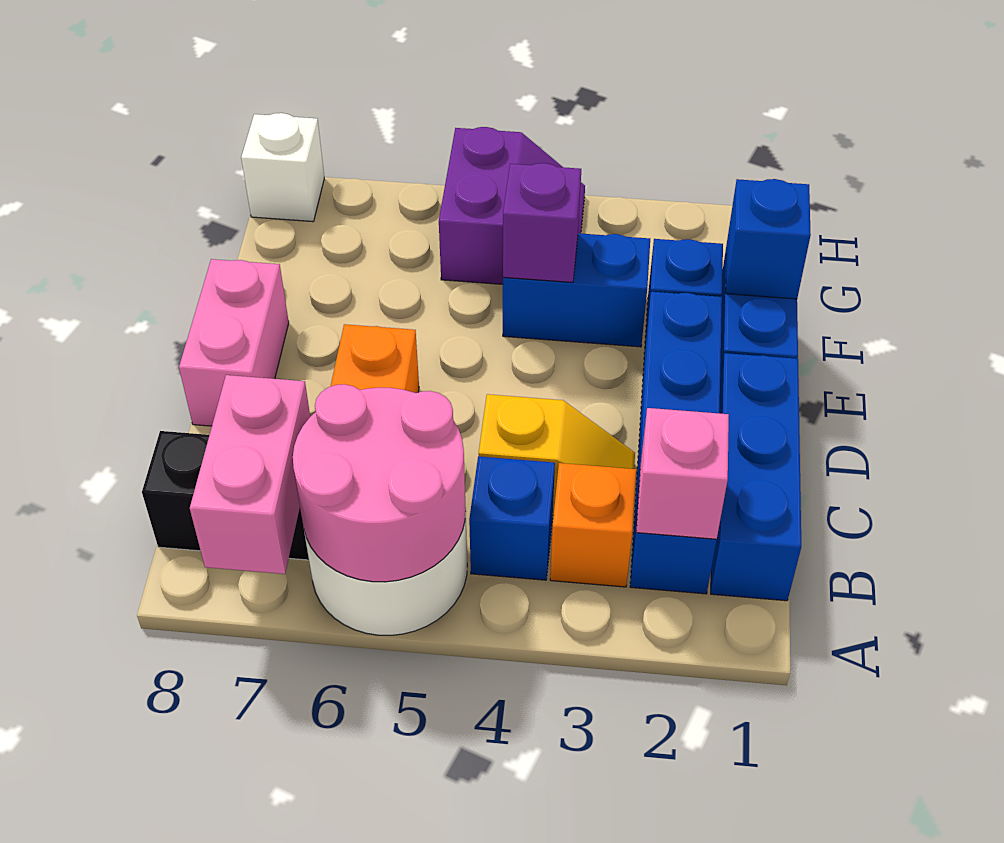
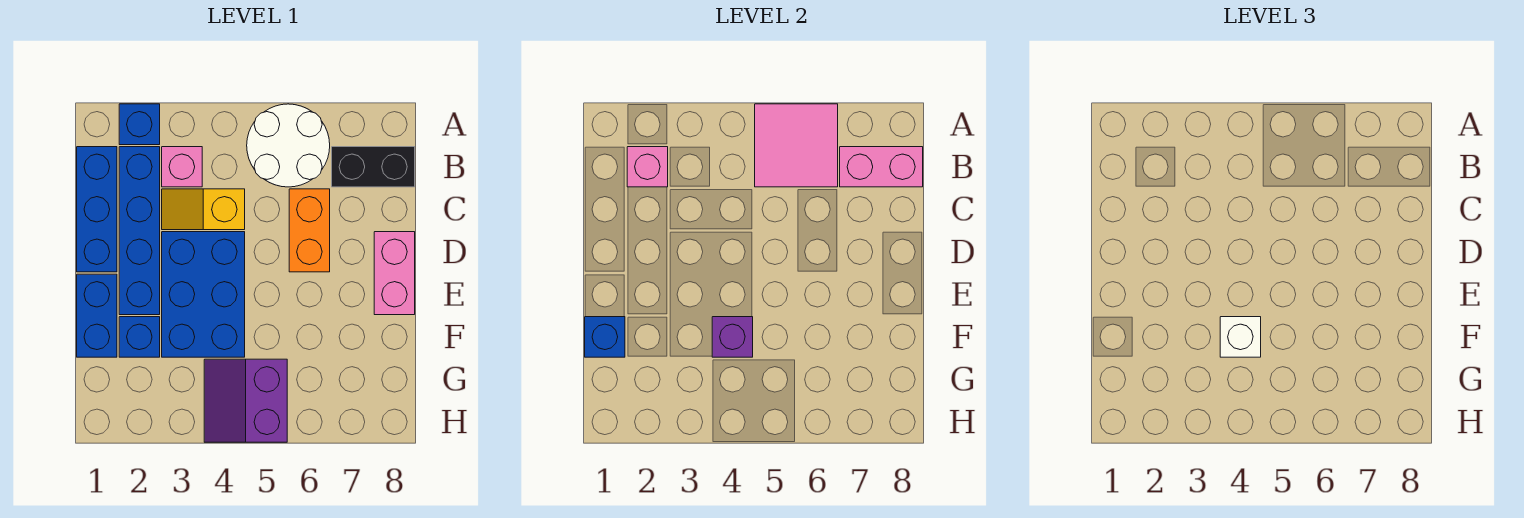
pink 2x2 round brick [293,384,466,582] -> pink 2x2 tile [755,104,838,187]
pink 1x2 brick [190,375,310,574] -> pink 1x2 brick turned to [840,147,923,187]
orange 1x1 brick [550,463,636,587] -> pink 1x1 brick [162,147,202,187]
blue 1x1 brick [469,456,555,580] -> blue 1x1 brick moved to [119,104,160,145]
blue 1x2 brick [503,233,650,347] -> blue 2x3 brick [162,232,245,357]
white 1x1 brick [241,113,324,222] -> white 1x1 brick moved to [1220,317,1261,357]

